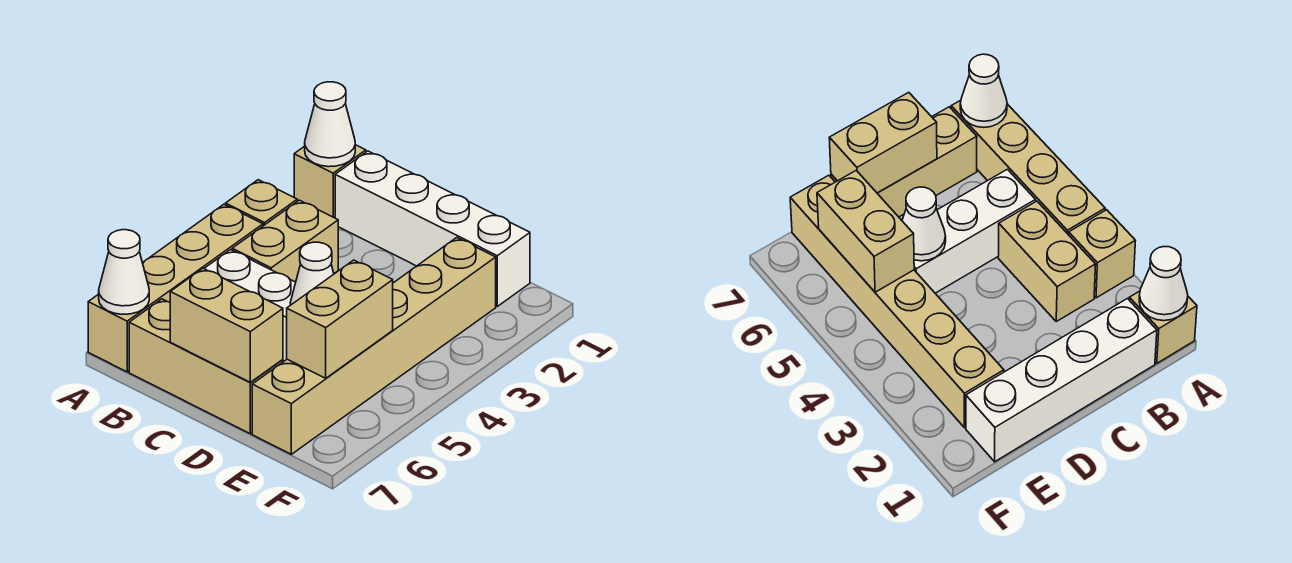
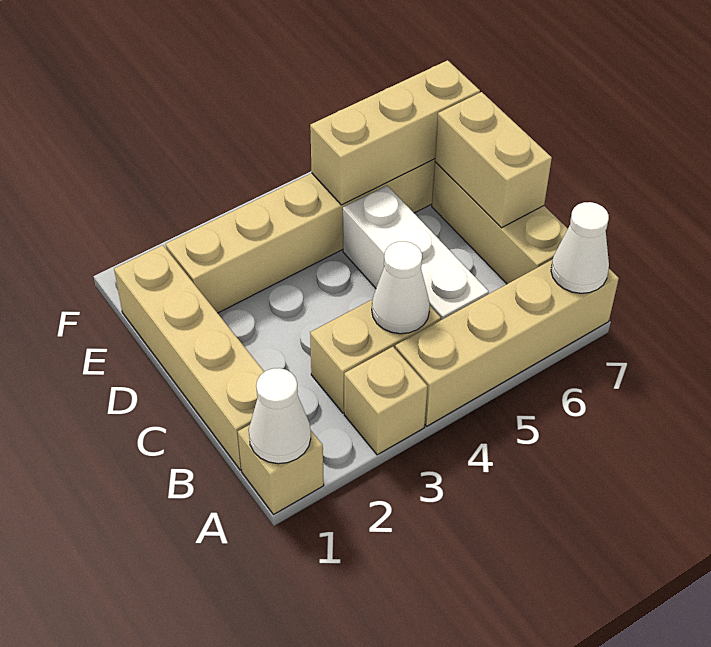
white 1x4 brick [335,151,530,306] -> tan 1x4 brick [114,245,264,470]
white 1x1 cone [290,242,334,305] -> white 1x1 cone moved to [372,241,430,334]
tan 1x2 brick [287,260,393,378] -> tan 1x3 brick [310,60,480,205]

